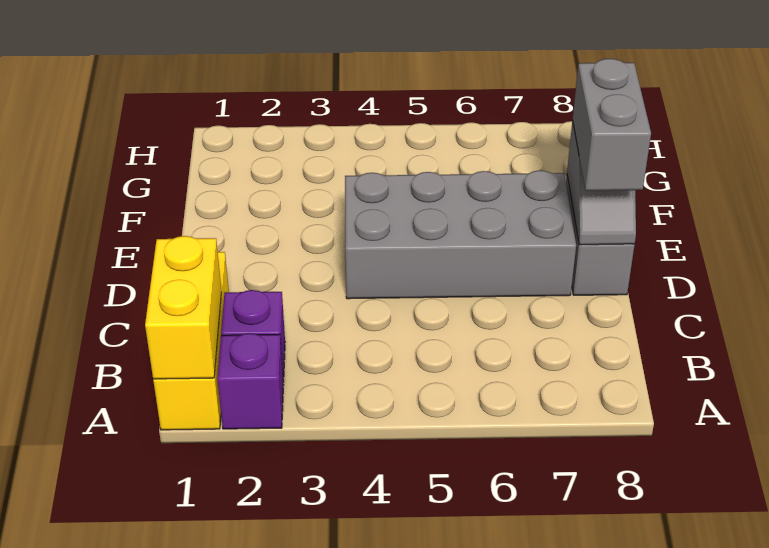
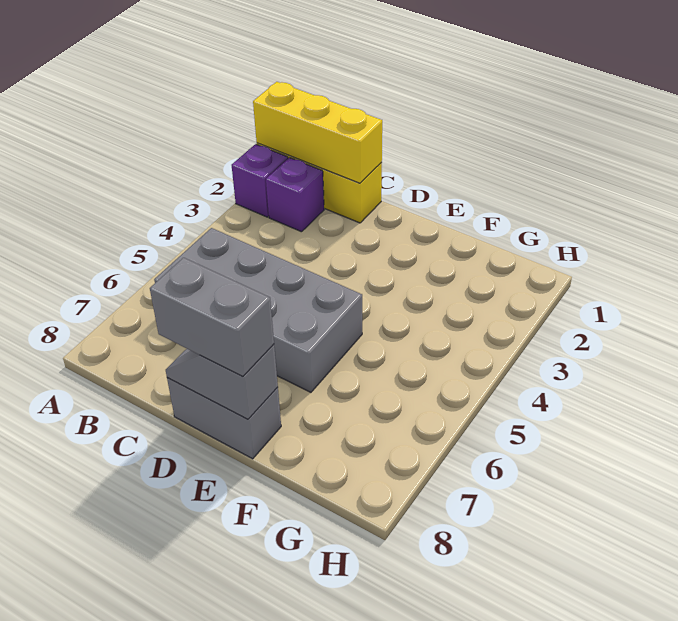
yellow 1x2 brick [145,236,221,379] -> yellow 1x3 brick [253,82,382,183]
grey 2x4 brick [345,170,576,299] -> grey 2x4 brick turned to [154,228,362,392]

